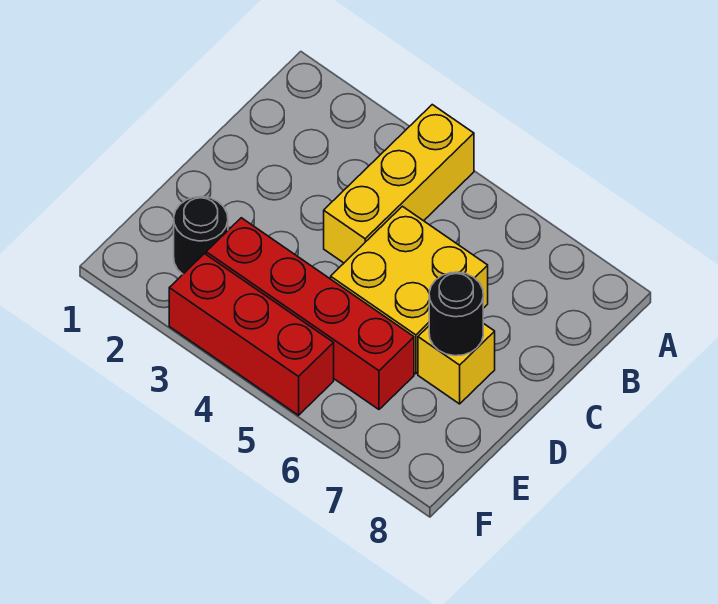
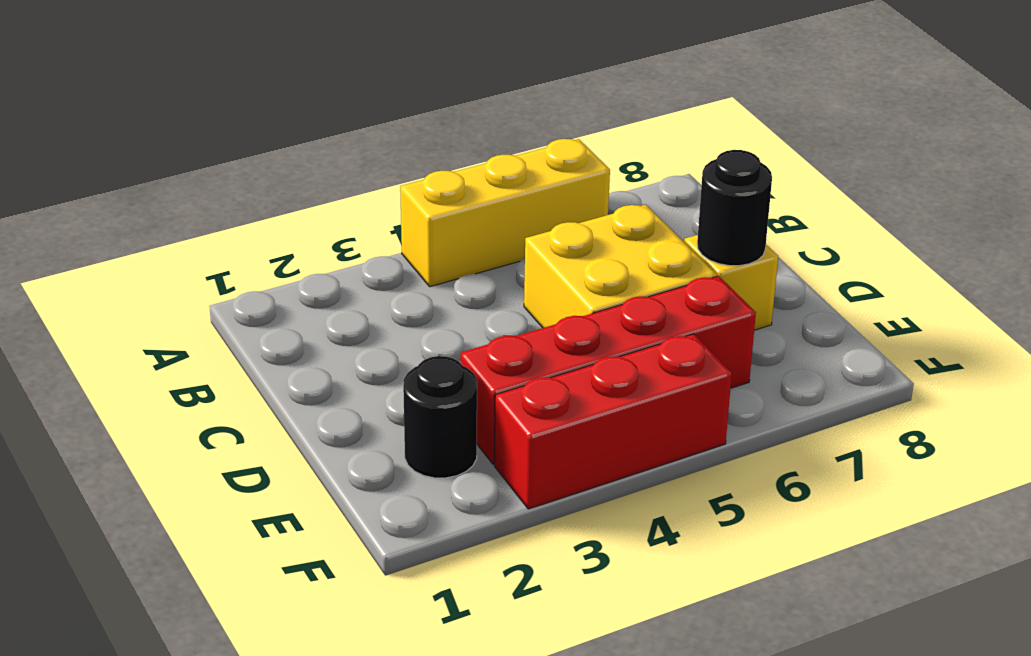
yellow 1x3 brick [324,105,474,263] -> yellow 1x3 brick turned to [400,139,610,287]

